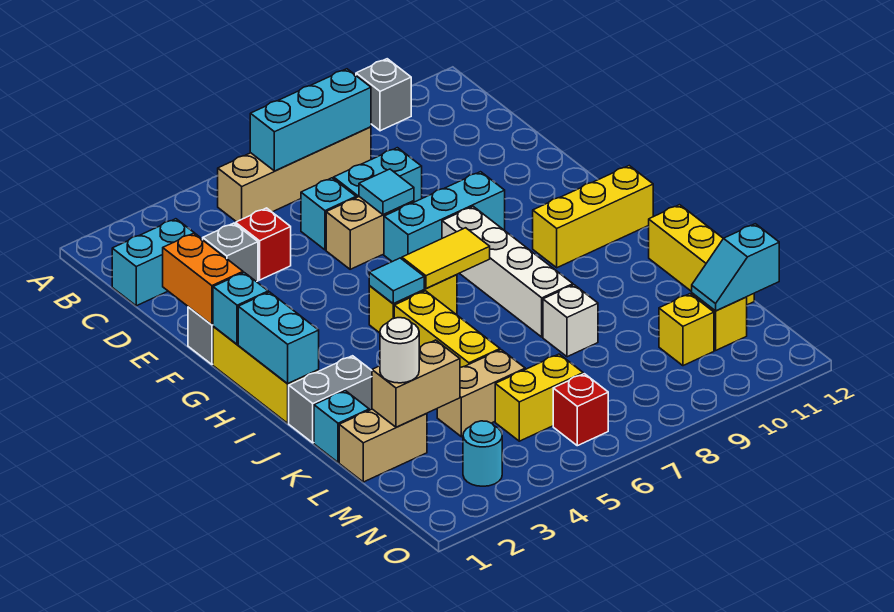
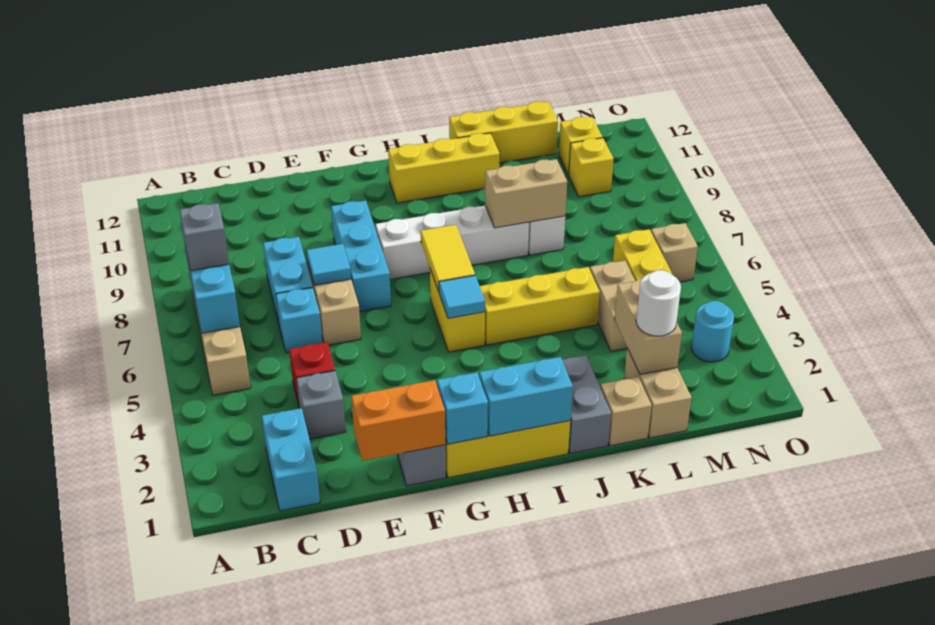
grey 1x1 brick [356,59,411,131] -> grey 1x1 brick moved to [180,203,229,271]
yellow 1x3 brick [533,166,653,268] -> yellow 1x3 brick turned to [388,133,499,203]
none -> tan 1x2 brick [485,159,567,228]
cyan 1x1 brick [314,391,369,462] -> tan 1x1 brick [600,377,651,446]
cyan 1x2 slope [692,224,779,311] -> none
red 1x1 brick [553,374,608,446] -> tan 1x1 brick [651,223,698,282]

